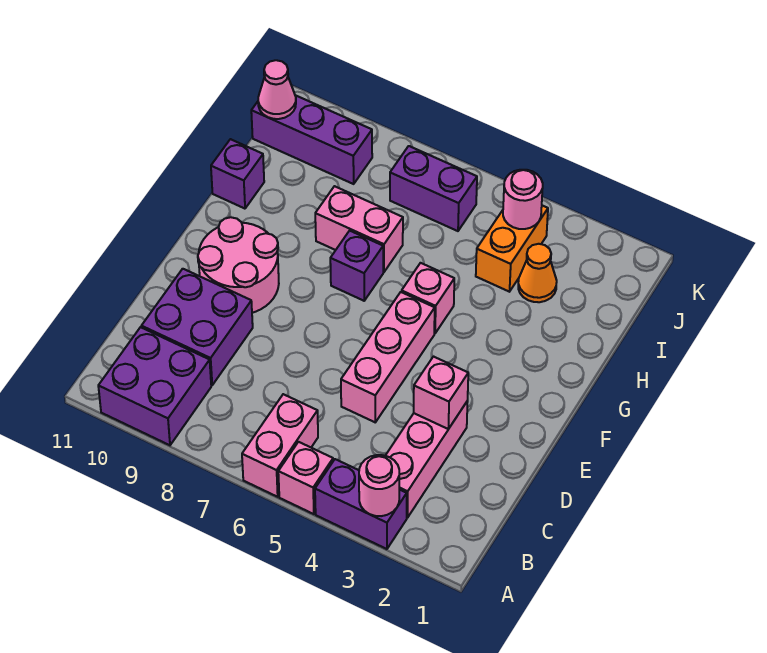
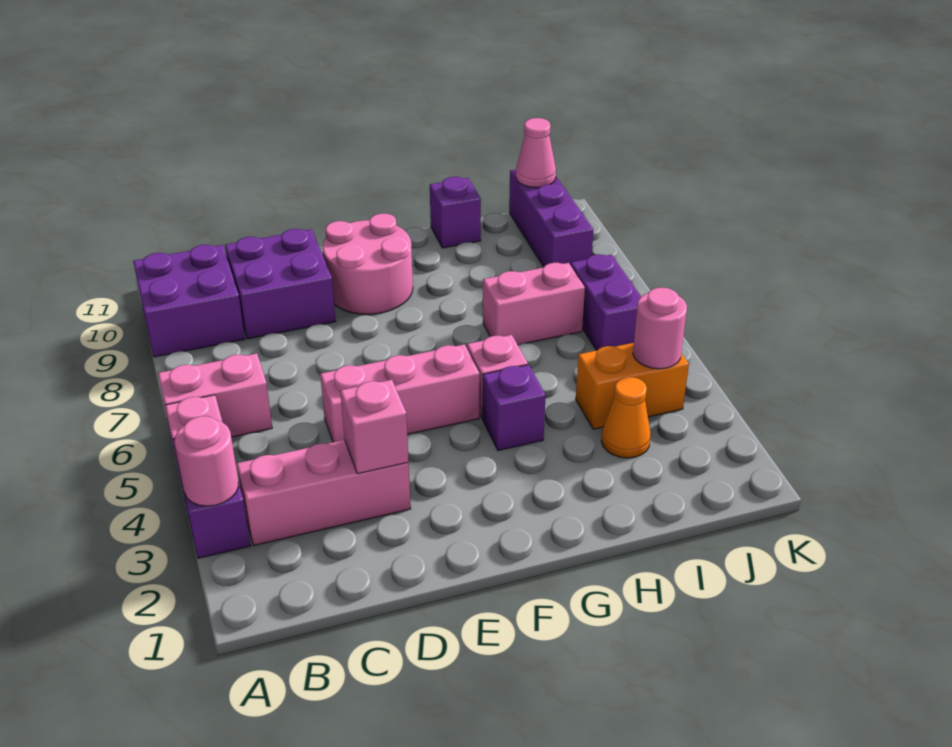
purple 1x1 brick [330,231,383,301] -> purple 1x1 brick moved to [482,365,546,451]
pink 1x2 brick [315,186,403,272] -> pink 1x2 brick turned to [483,263,585,345]

